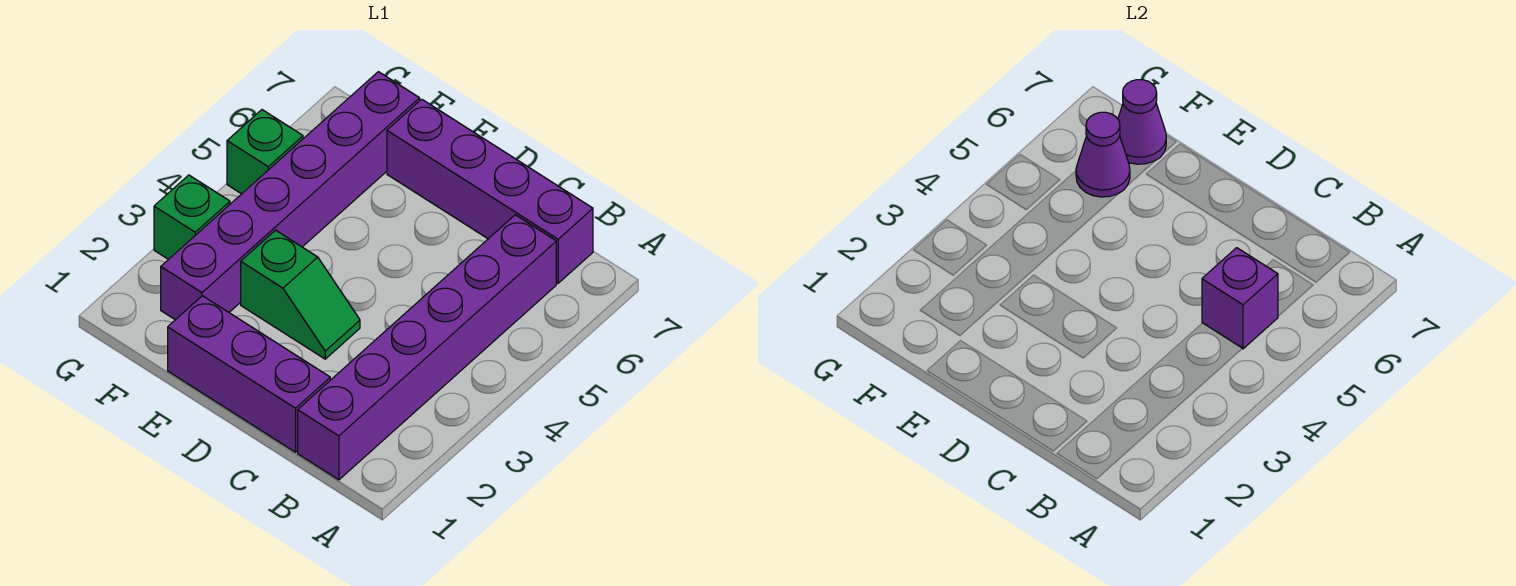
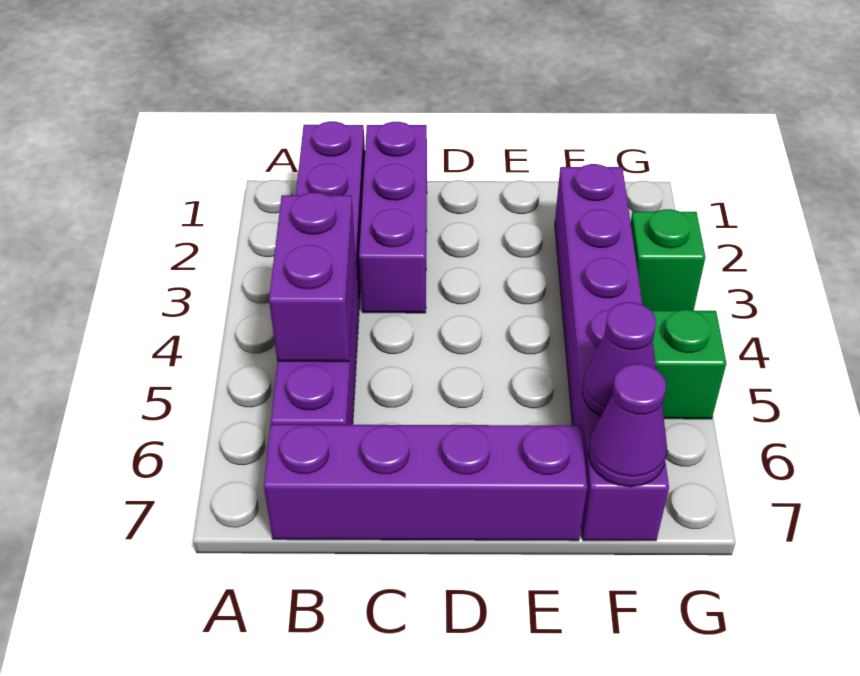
purple 1x1 brick [1202,248,1278,349] -> purple 1x2 brick [269,193,355,362]
purple 1x3 brick [168,296,330,452] -> purple 1x3 brick turned to [359,122,427,313]
green 1x2 slope [241,230,360,359] -> none

